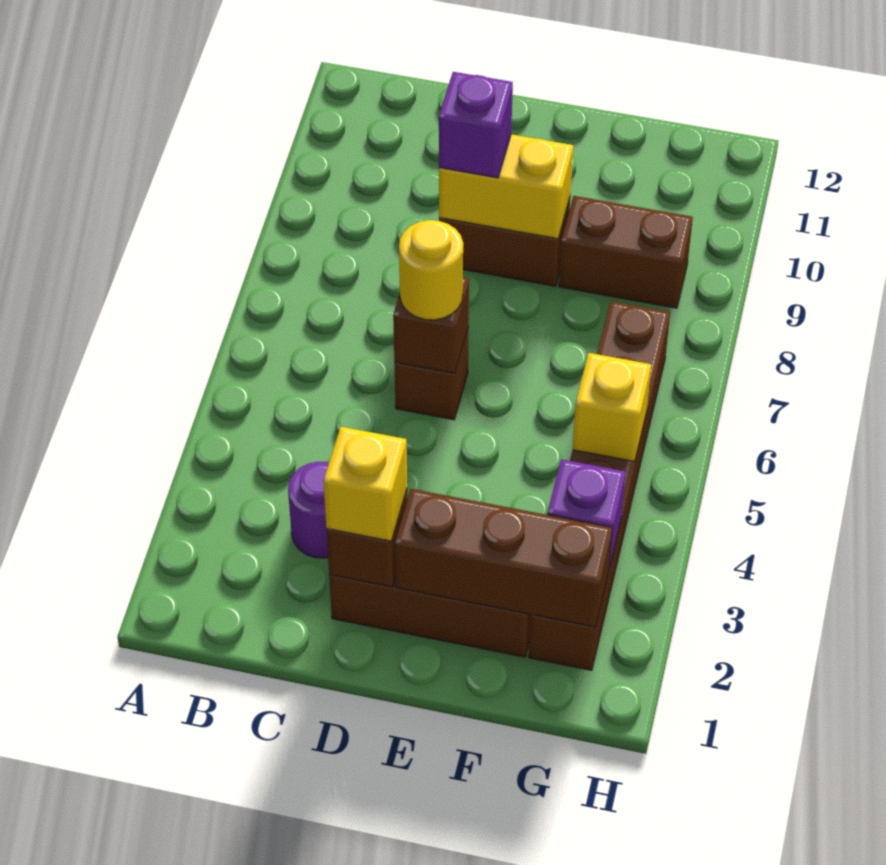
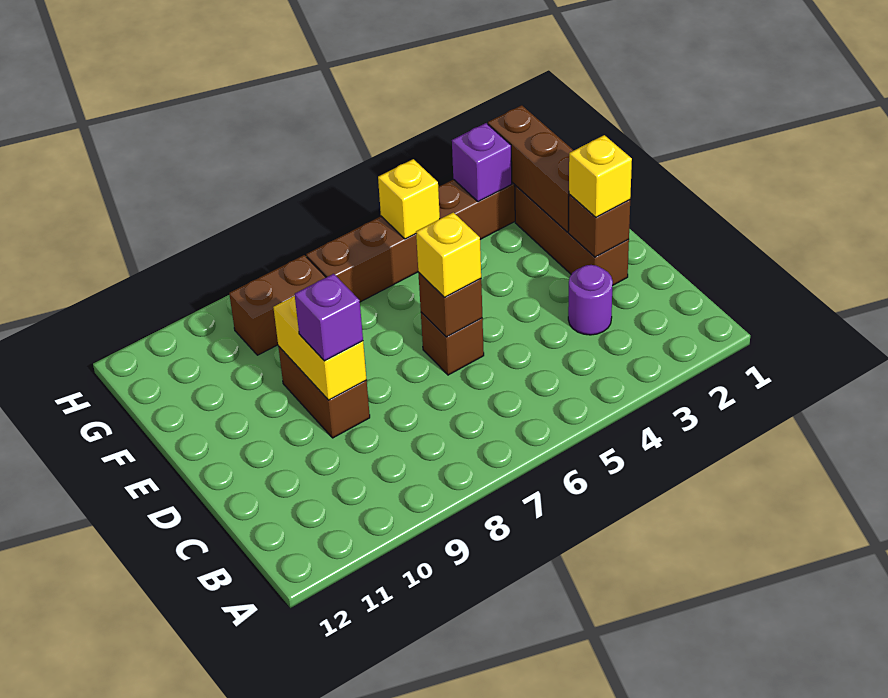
yellow 1x1 round brick [399,220,463,320] -> yellow 1x1 brick [416,212,481,298]
brown 1x2 brick [559,196,693,308] -> brown 1x2 brick turned to [229,255,326,355]

